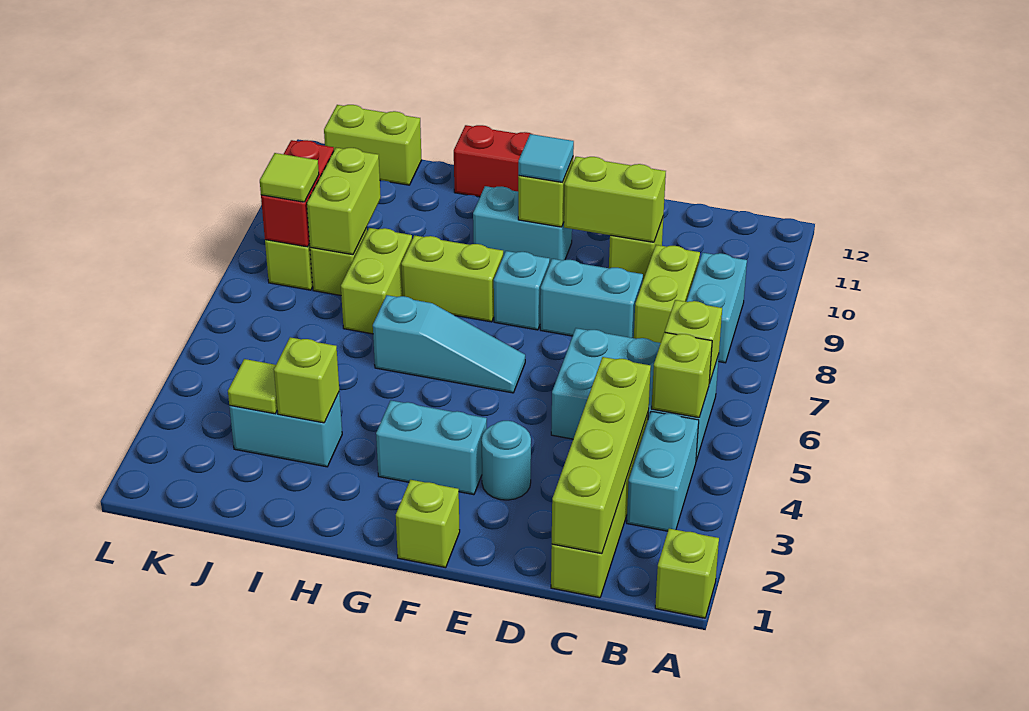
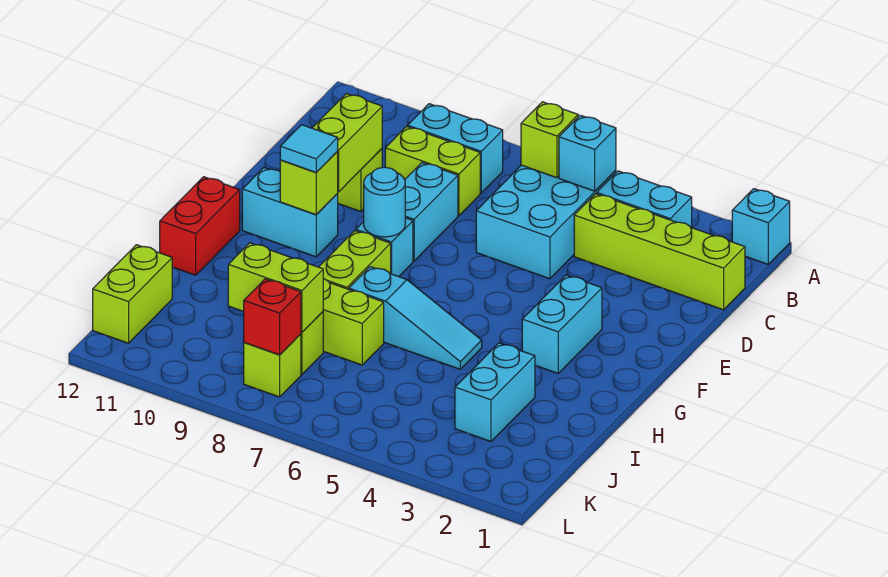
lime 1x1 brick [655,529,719,618] -> cyan 1x1 brick [732,189,790,264]
lime 1x1 brick [651,332,712,418] -> cyan 1x1 brick [559,115,616,191]
lime 1x4 brick [552,357,651,554] -> none
cyan 1x1 round brick [482,421,531,500] -> cyan 1x1 round brick moved to [364,167,405,237]
lime 1x1 brick [396,480,460,568] -> none
cyan 1x3 slope [373,295,525,393] -> cyan 1x3 slope turned to [349,267,482,369]
cyan 1x2 brick [473,186,572,262] -> cyan 1x2 brick turned to [242,168,338,257]
lime 1x1 brick [274,337,339,423] -> none
lime 1x1 tile [228,359,277,414] -> none
red 1x2 brick [261,140,334,247] -> red 1x1 brick [244,279,301,355]
lime 1x1 tile [260,153,319,202] -> none

